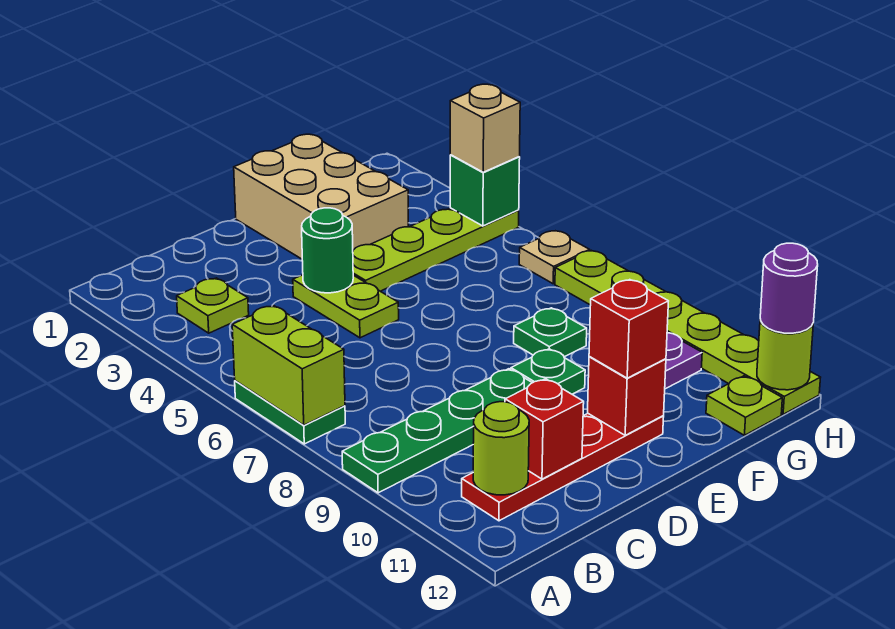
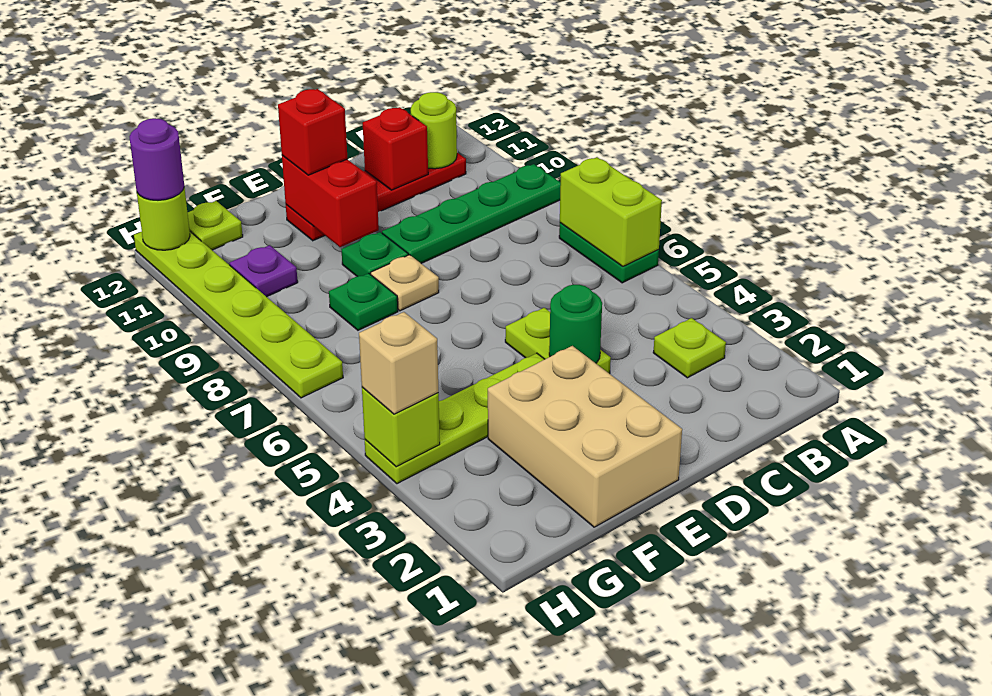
red 1x1 brick [588,357,666,435] -> red 1x2 brick [282,155,379,247]
green 1x1 brick [450,155,520,226] -> lime 1x1 brick [362,387,440,467]
tan 1x1 plate [519,231,590,284] -> tan 1x1 plate moved to [371,255,439,311]

